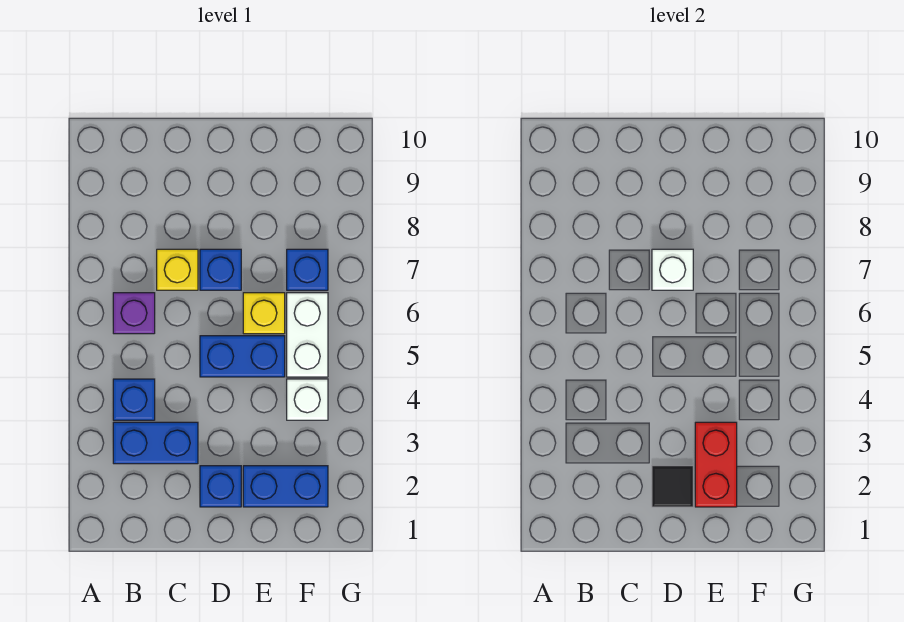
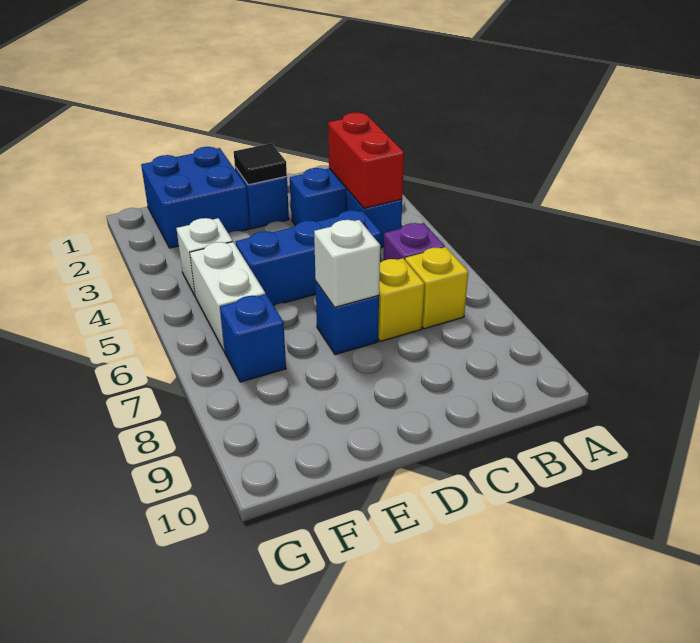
blue 1x2 brick [200,336,285,377] -> blue 1x3 brick [236,210,381,306]
blue 1x2 brick [243,466,328,507] -> blue 2x2 brick [141,147,250,248]
red 1x2 brick [695,422,737,507] -> red 1x2 brick moved to [328,112,404,208]
yellow 1x1 brick [243,293,285,334] -> yellow 1x1 brick moved to [405,247,468,329]

